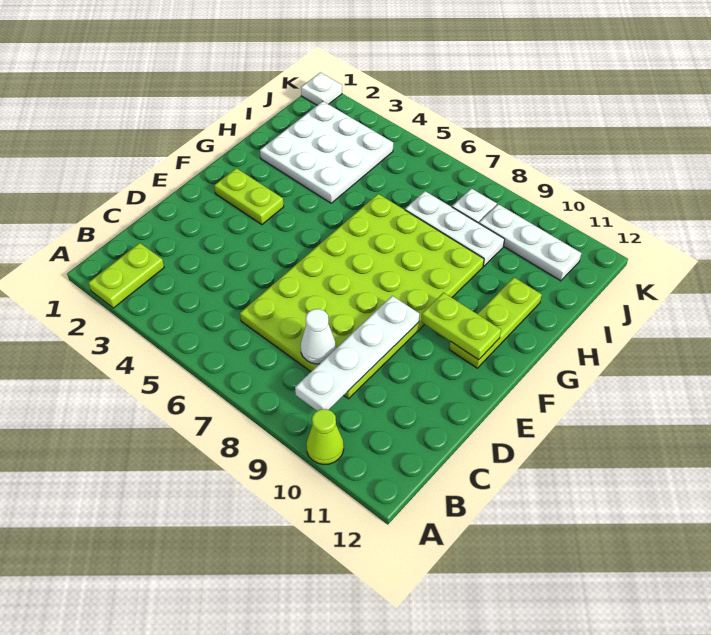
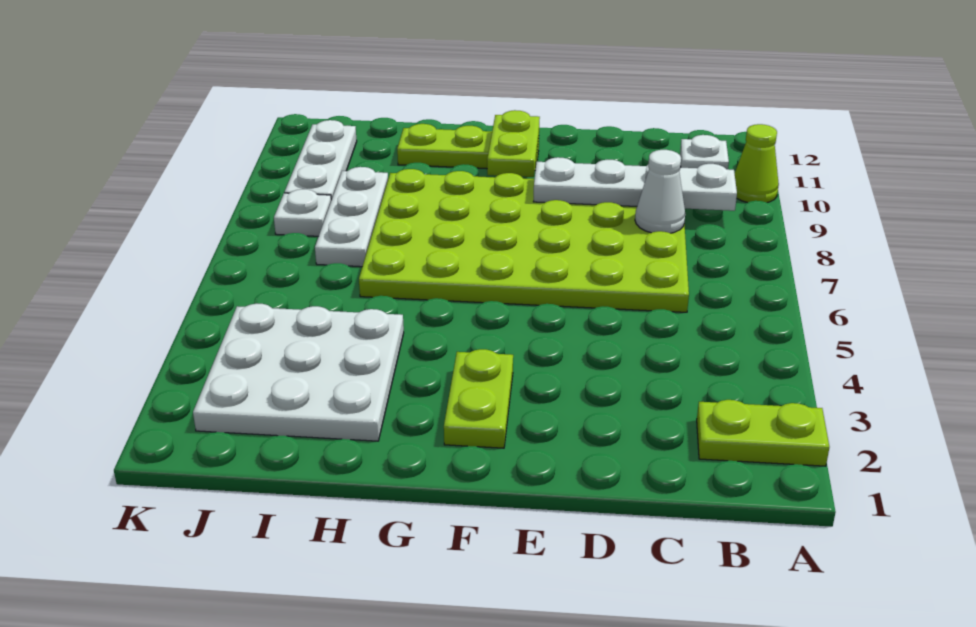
white 1x1 plate [301,72,342,105] -> white 1x1 plate moved to [680,135,729,169]

